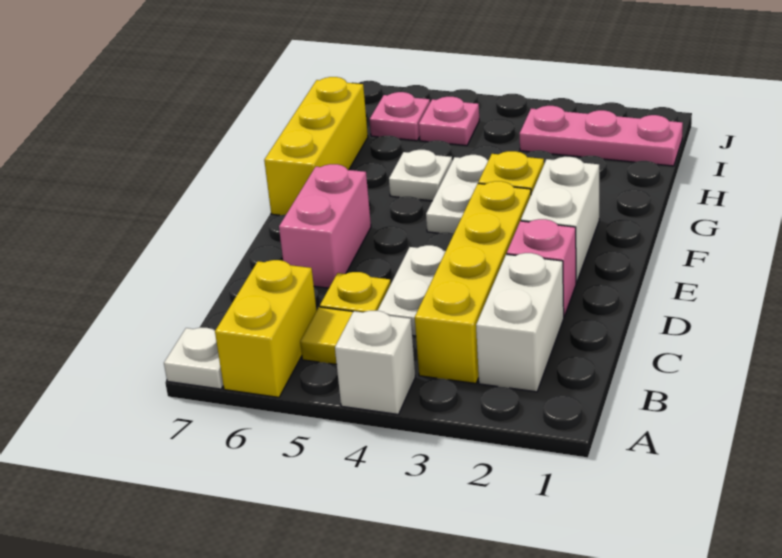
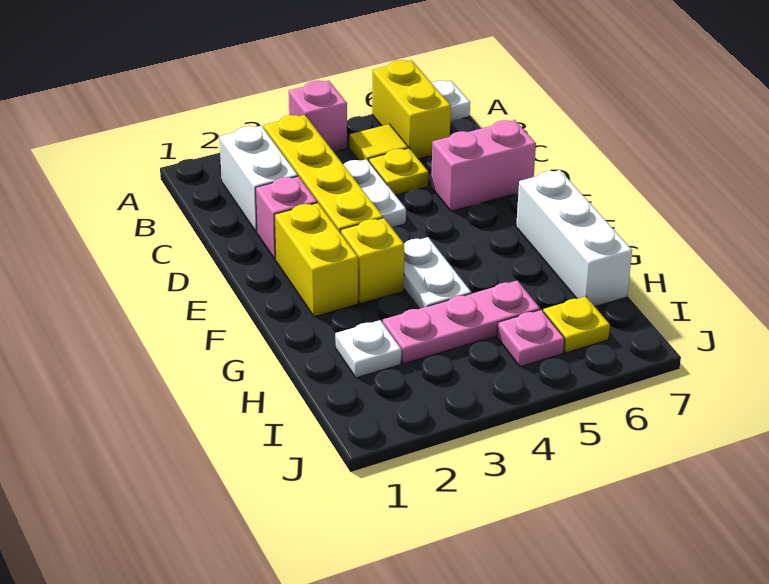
white 1x1 brick [335,311,415,414] -> pink 1x1 brick [289,81,347,151]
pink 1x2 brick [279,164,371,288] -> pink 1x2 brick turned to [431,120,536,211]
white 1x2 brick [521,157,599,283] -> yellow 1x2 brick [275,203,358,317]
yellow 1x3 brick [264,77,368,215] -> white 1x3 brick [516,170,632,307]
white 1x1 plate [389,150,452,201] -> white 1x1 plate moved to [335,320,401,378]
pink 1x3 plate [520,106,683,166] -> pink 1x3 plate moved to [383,281,540,364]
pink 1x1 plate [370,92,430,141] -> yellow 1x1 plate [543,296,610,353]

